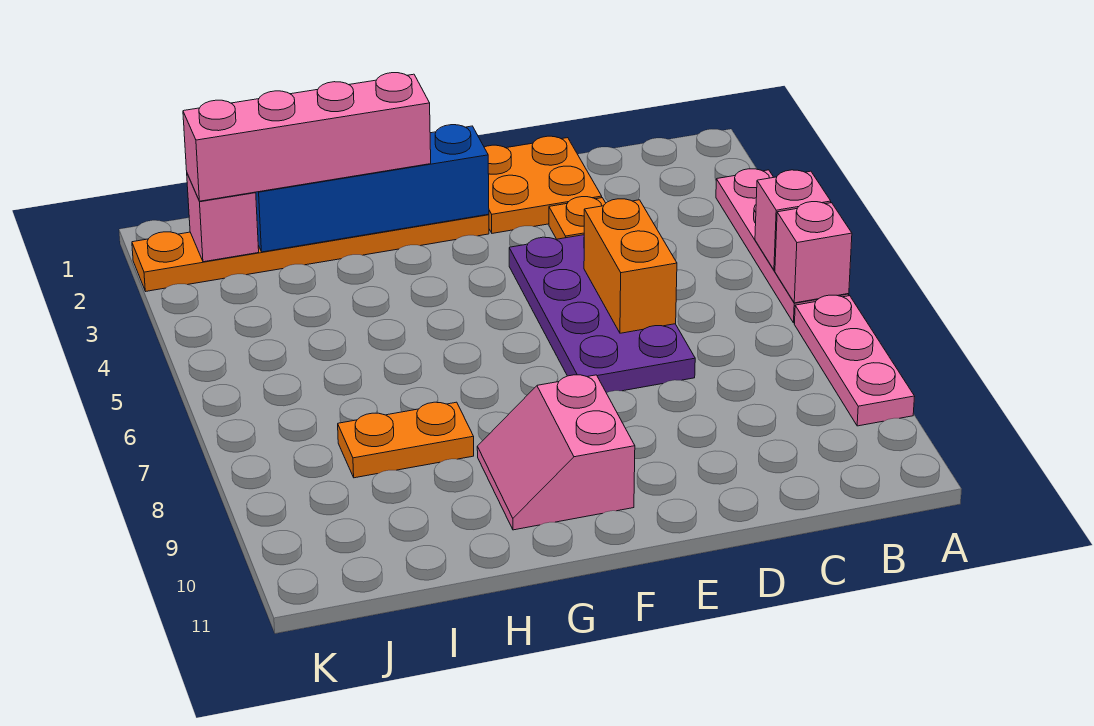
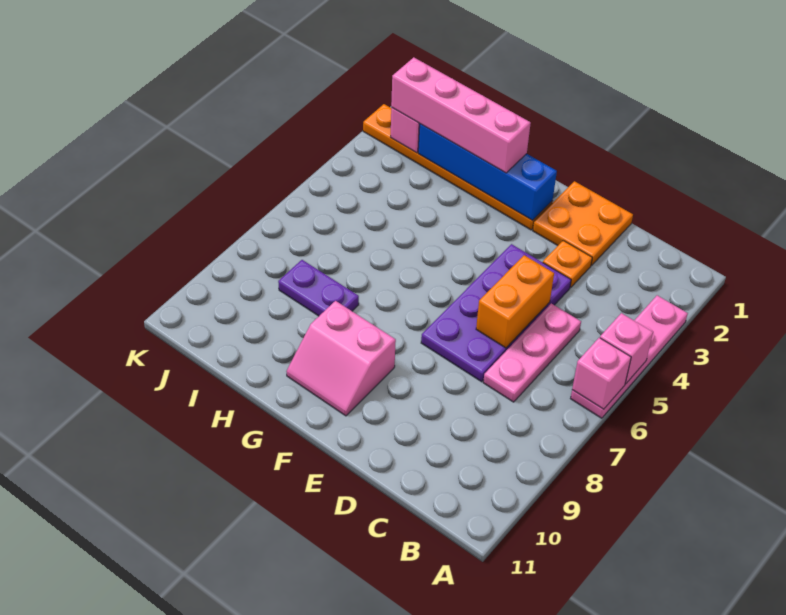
pink 1x3 plate [794,295,915,426] -> pink 1x3 plate moved to [483,303,581,402]
pink 2x2 slope [477,375,635,530] -> pink 2x2 slope turned to [286,301,396,416]
orange 1x2 plate [338,402,474,478] -> purple 1x2 plate [278,260,359,316]

